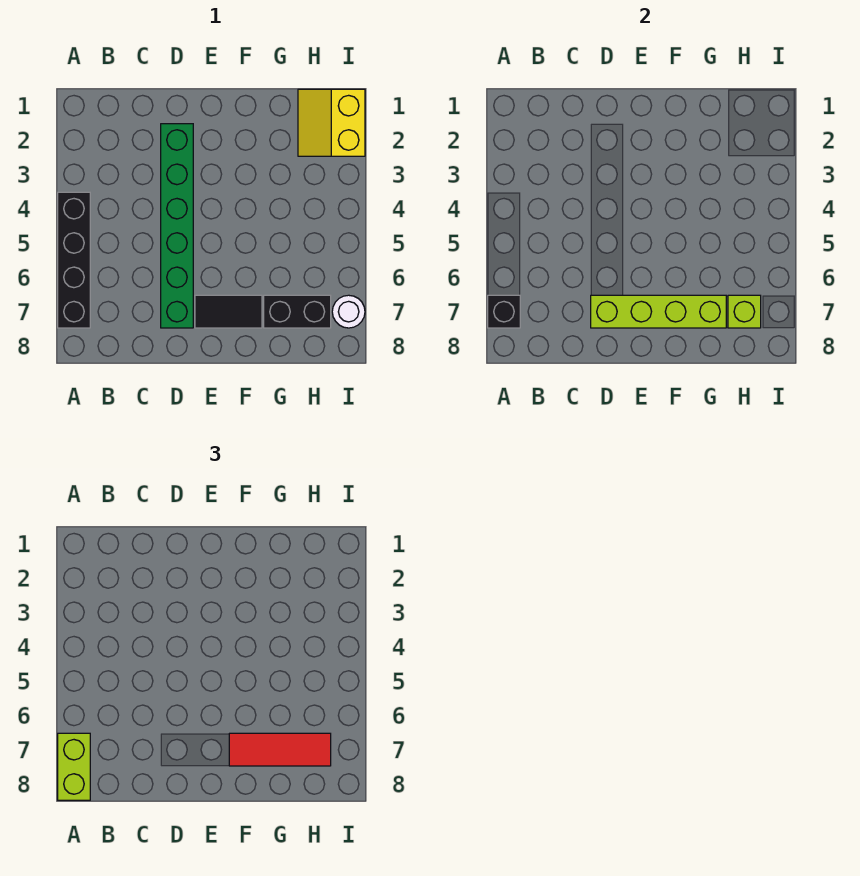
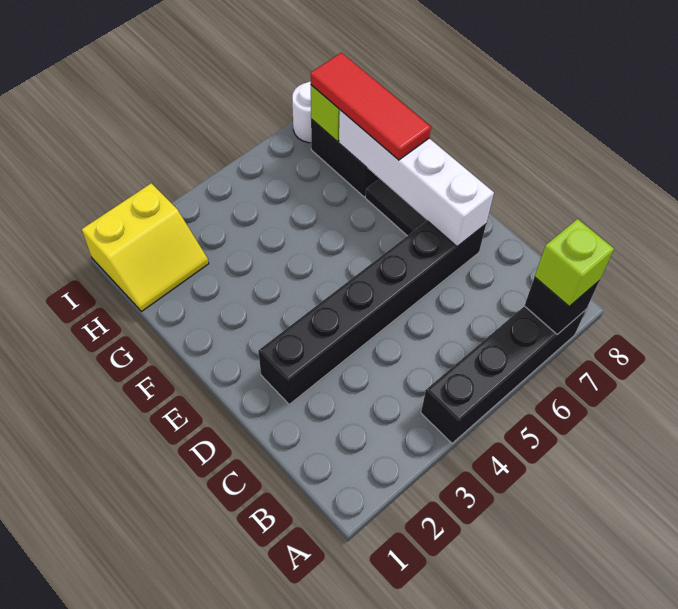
lime 1x2 brick [58,733,90,800] -> lime 1x1 brick [535,219,614,306]
green 1x6 brick [161,124,193,328] -> black 1x6 brick [258,221,486,404]
lime 1x4 brick [591,295,726,328] -> white 1x4 brick [339,110,494,246]

